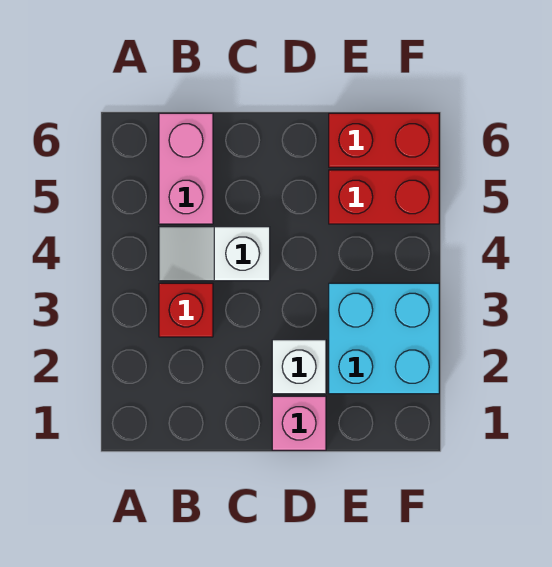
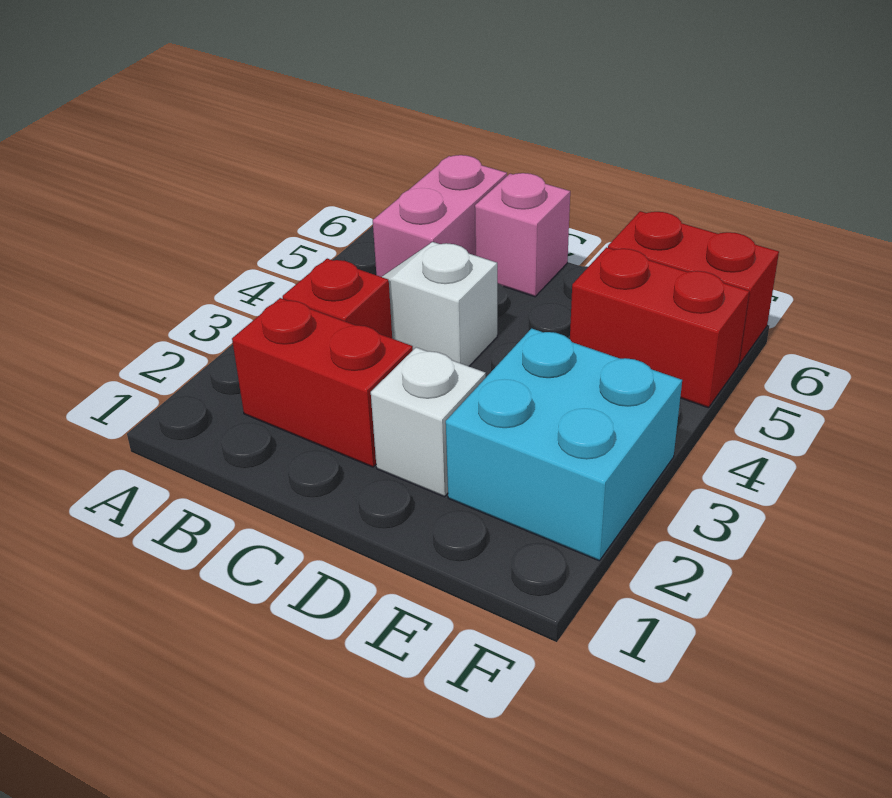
none -> red 1x2 brick [232,298,413,467]
pink 1x1 brick [272,396,326,450] -> pink 1x1 brick moved to [475,173,570,297]

